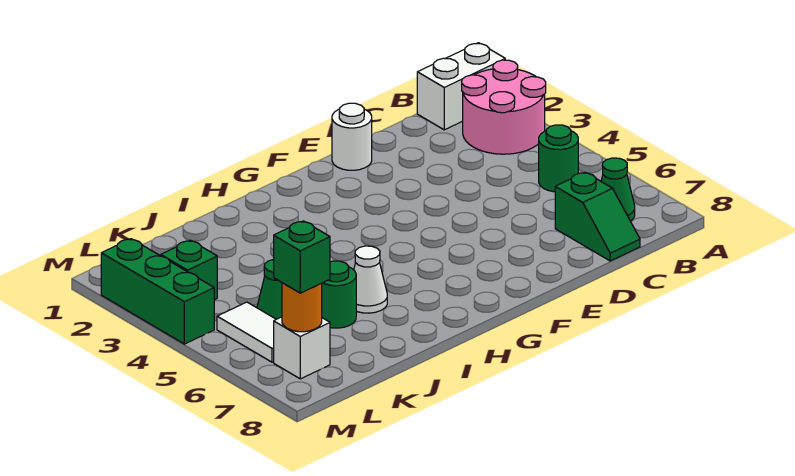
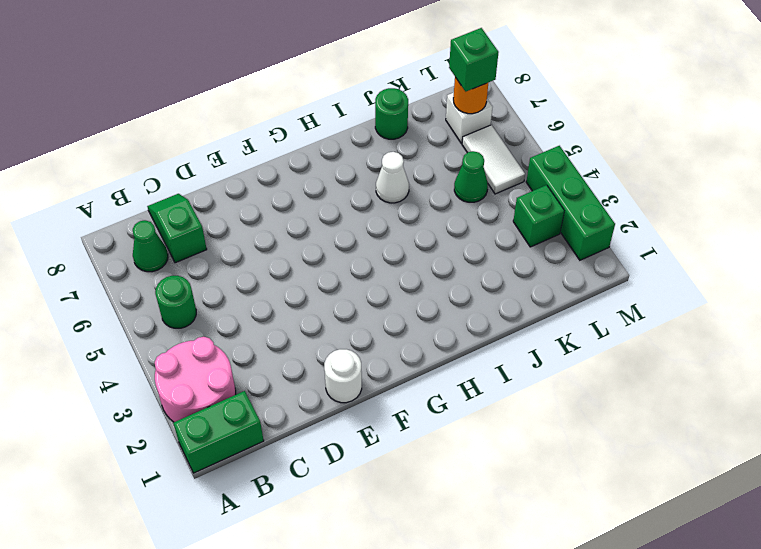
white 1x2 brick [417,43,505,130] -> green 1x2 brick [173,391,264,473]
green 1x1 round brick [322,261,356,328] -> green 1x1 round brick moved to [375,88,408,139]

